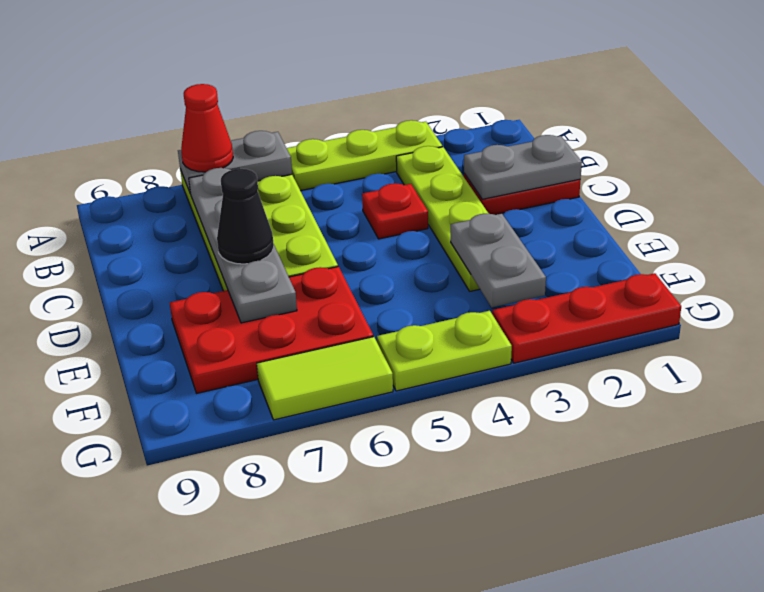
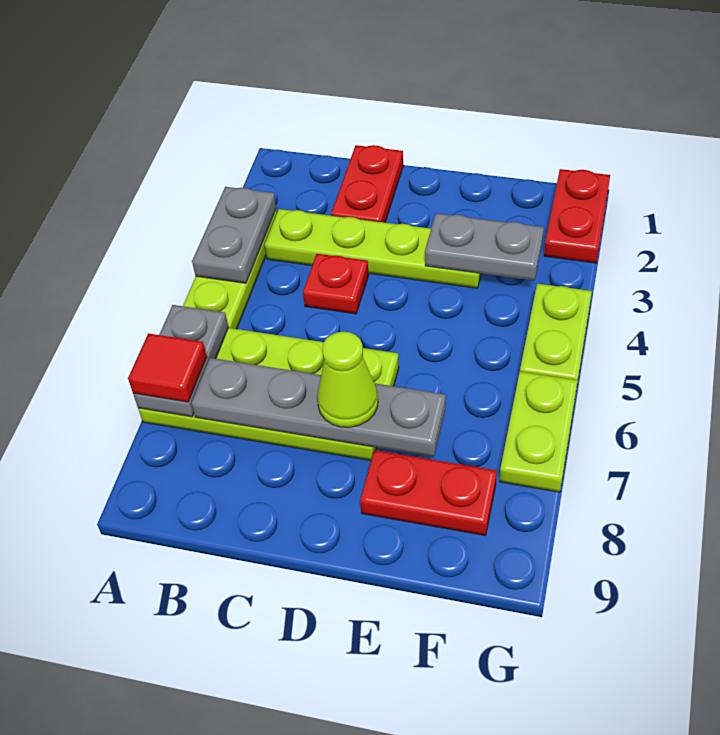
red 1x1 cone [181,84,233,172] -> red 1x1 tile [128,333,207,402]
grey 1x2 plate [464,135,582,199] -> grey 1x2 plate moved to [192,187,276,283]
black 1x1 cone [217,169,274,264] -> lime 1x1 cone [317,332,378,427]
red 2x3 plate [170,267,373,393] -> red 1x2 plate [360,450,497,535]
red 1x3 plate [492,273,681,363] -> red 1x2 plate [544,169,610,263]
lime 1x2 tile [257,337,393,420] -> lime 1x2 plate [500,372,578,492]

